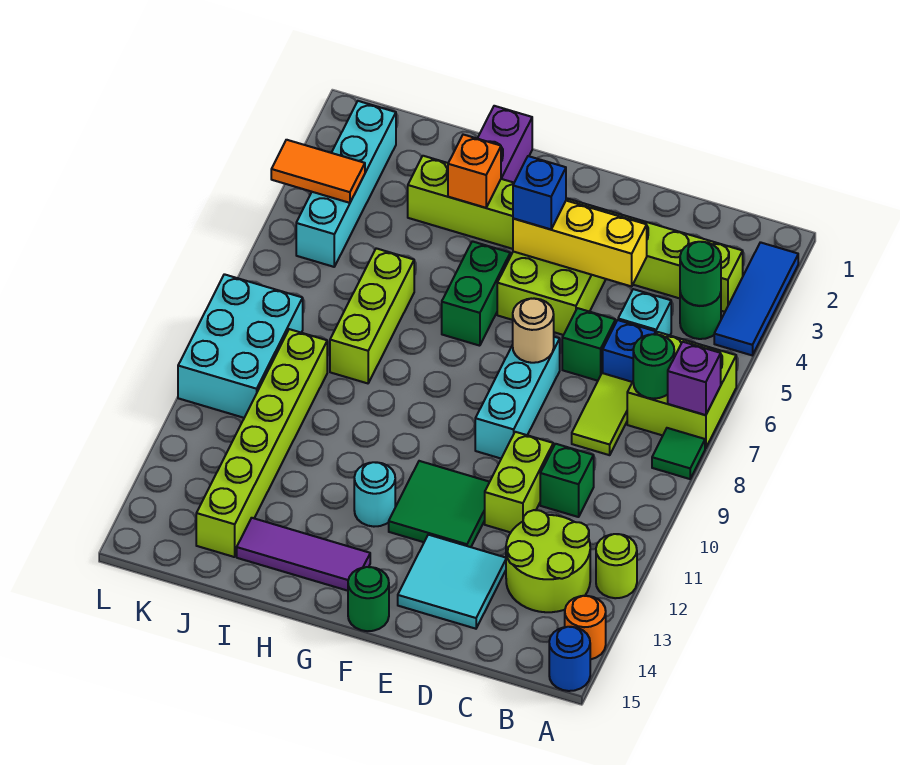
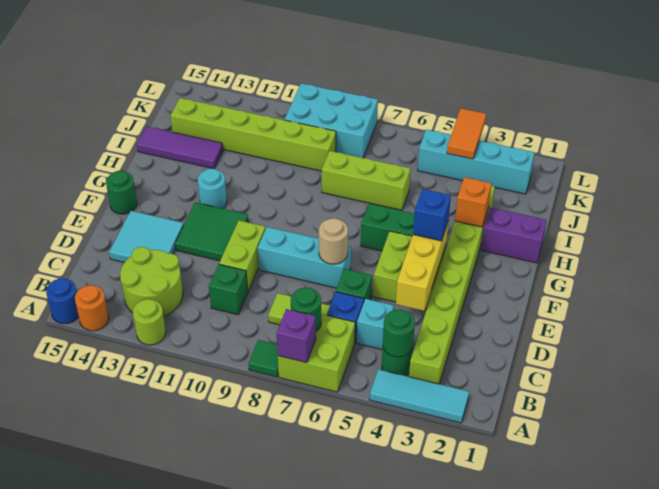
blue 1x3 tile [714,242,798,355] -> cyan 1x3 tile [370,369,469,423]
lime 1x2 brick [485,432,553,532] -> lime 1x2 brick turned to [219,220,266,291]
purple 1x3 tile [237,518,370,591] -> purple 1x3 tile turned to [137,127,223,169]

